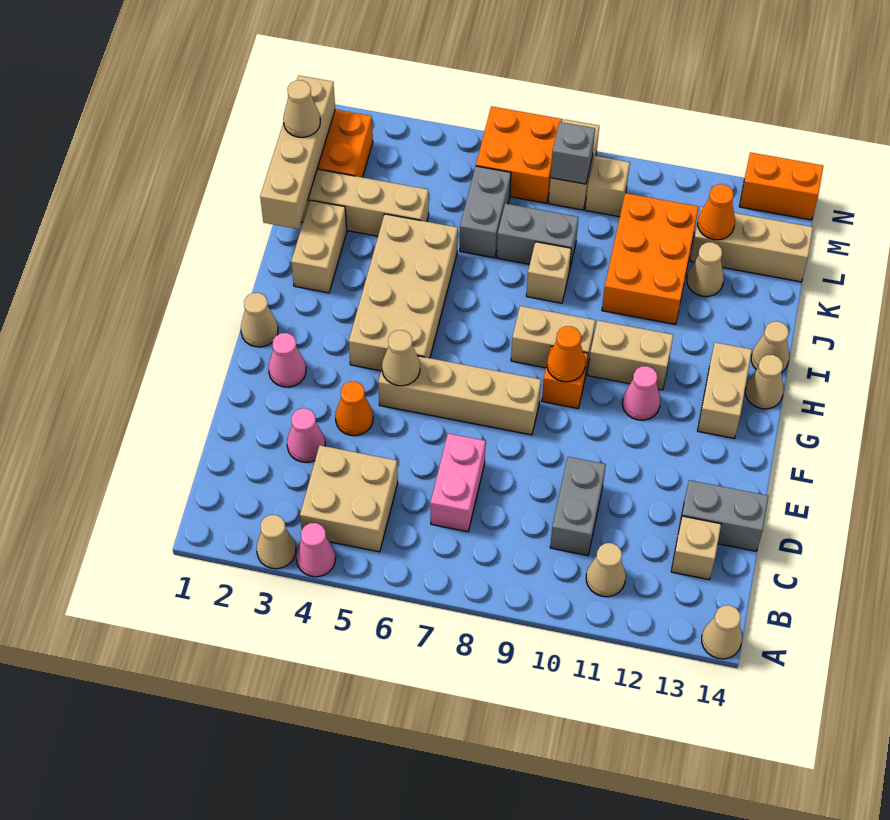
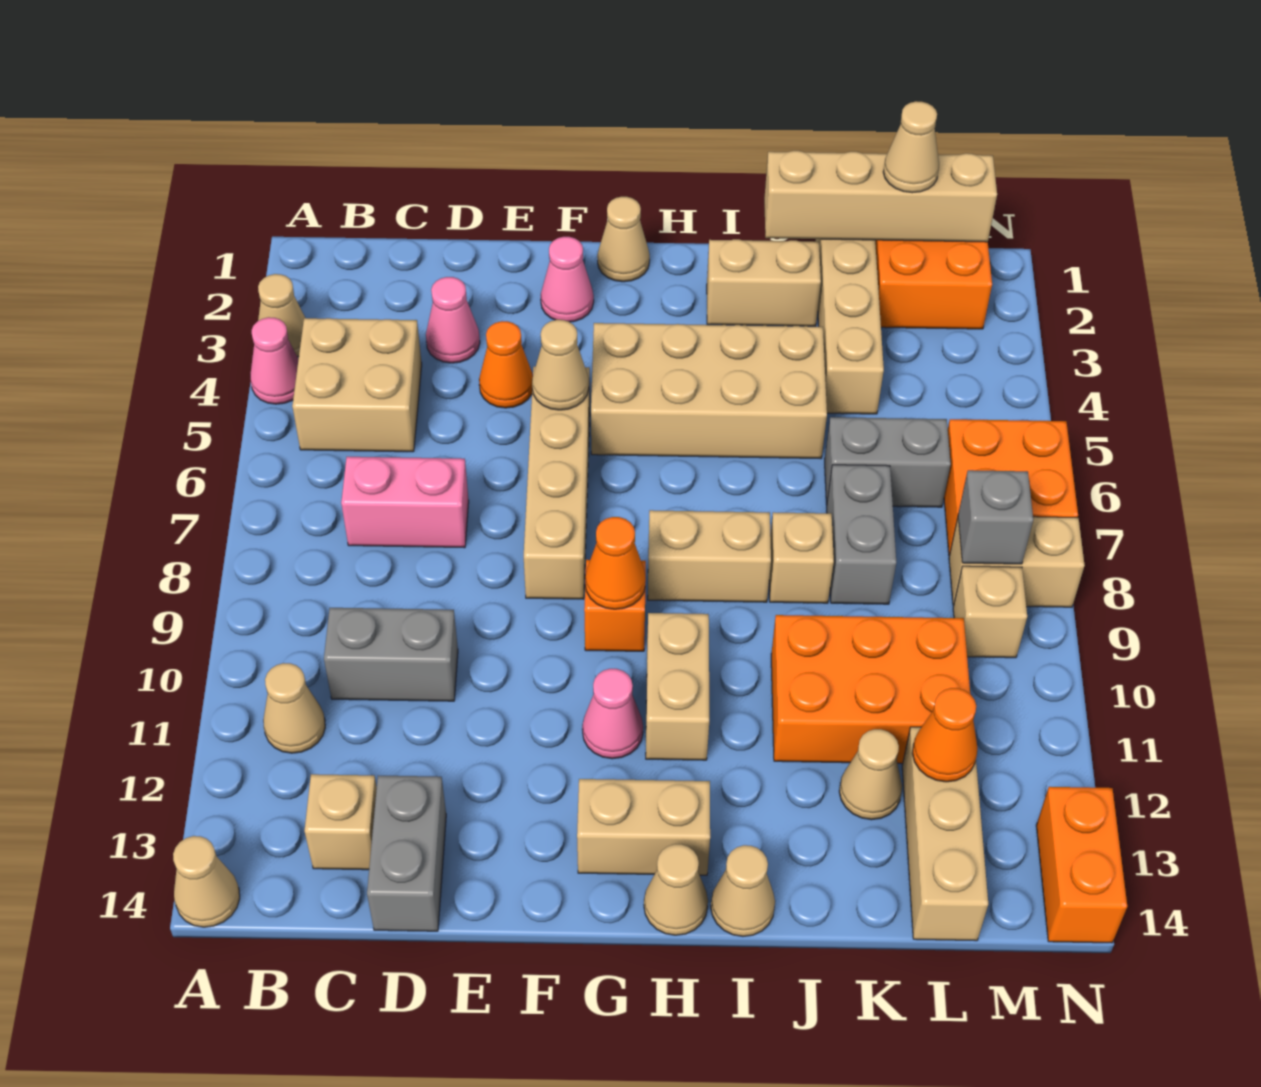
tan 1x2 brick [511,306,595,372] -> tan 1x2 brick turned to [648,510,771,602]

